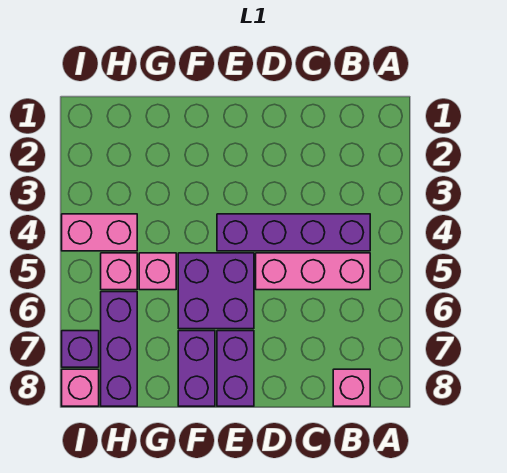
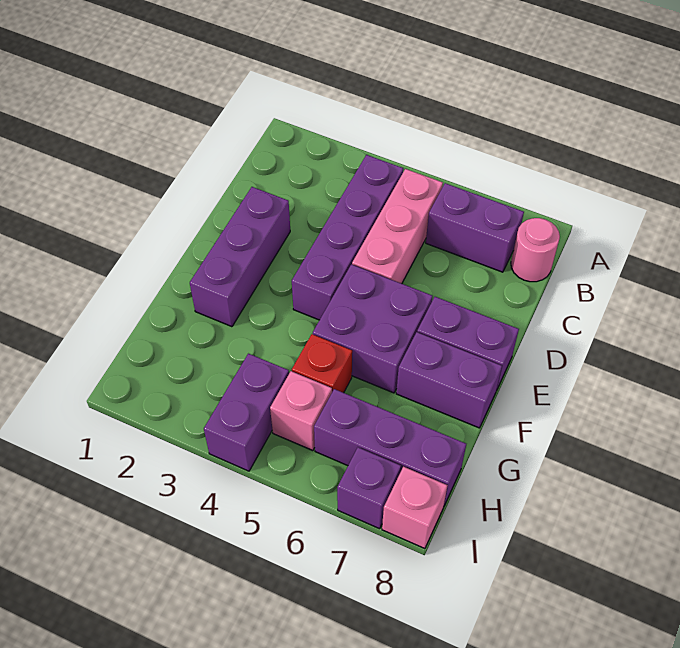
none -> purple 1x2 brick [426,183,524,272]
pink 1x1 brick [333,369,370,406] -> pink 1x1 round brick [511,218,560,282]
none -> purple 1x3 brick [190,187,290,327]
pink 1x1 brick [139,253,176,290] -> red 1x1 brick [292,334,352,393]
pink 1x2 brick [62,214,137,251] -> purple 1x2 brick [204,354,289,471]

